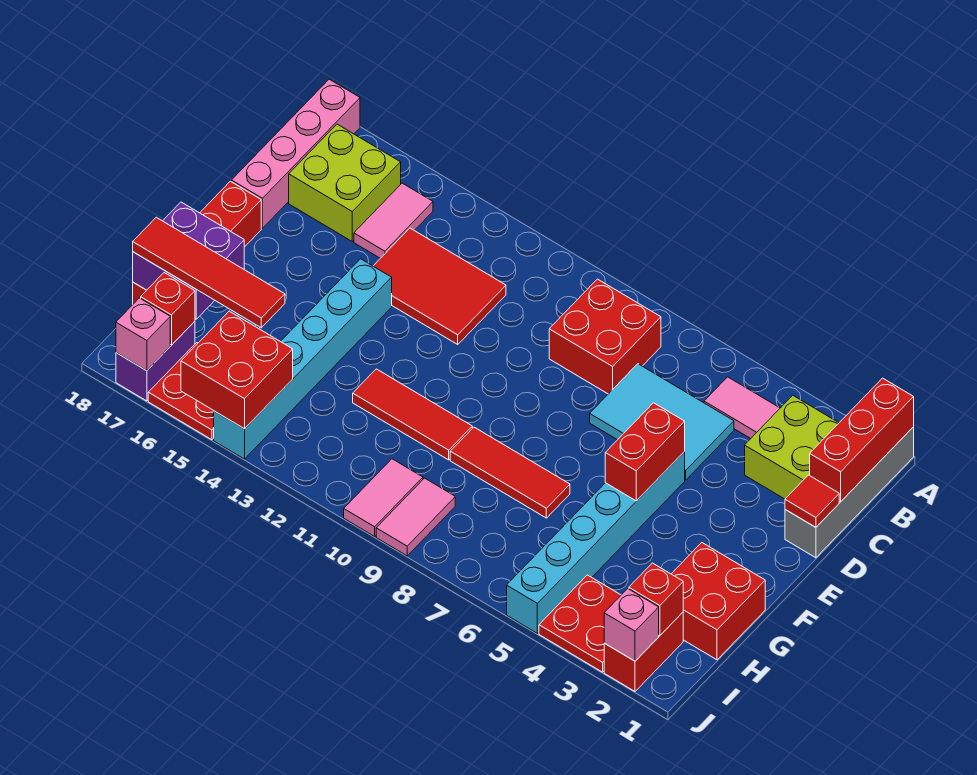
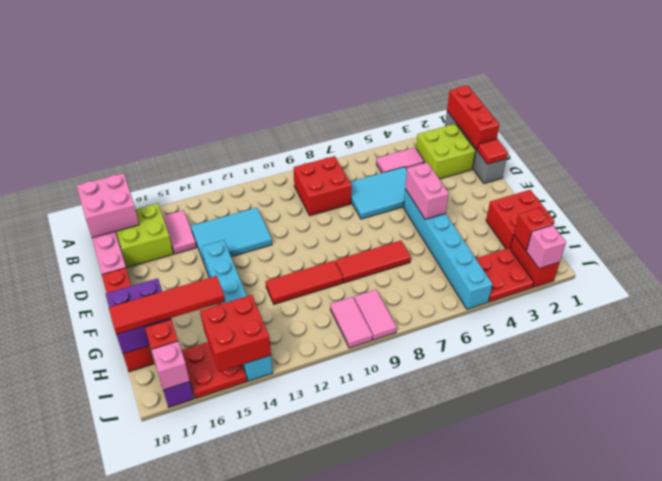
none -> pink 2x2 brick [77,173,139,238]
red 2x3 tile [374,228,506,344] -> cyan 2x3 tile [191,208,272,262]
red 1x2 brick [605,403,685,501] -> pink 1x2 brick [405,163,449,219]

